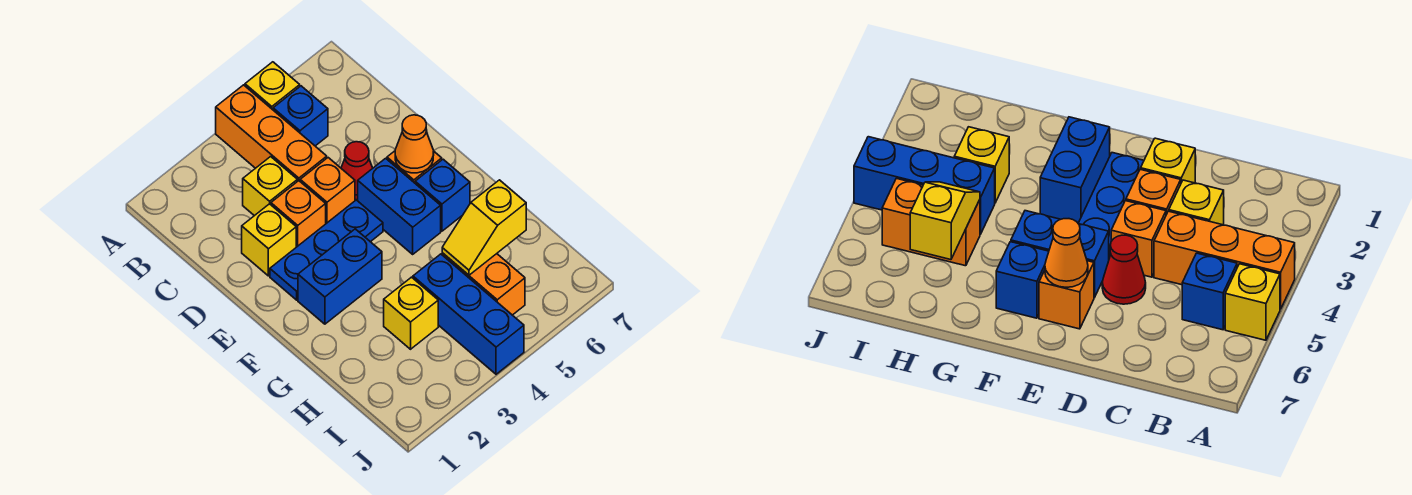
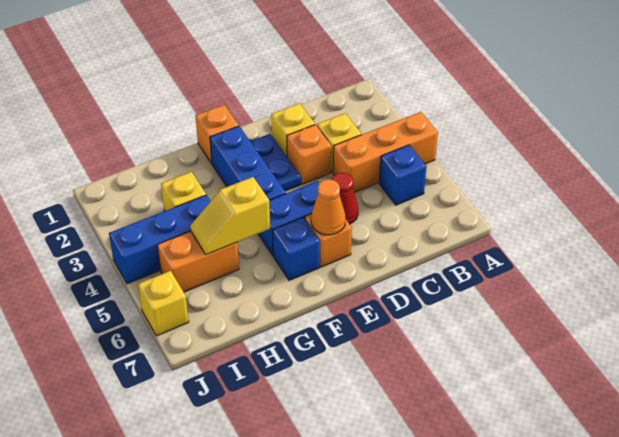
yellow 1x1 brick [245,62,300,110] -> yellow 1x1 brick moved to [138,271,189,336]
orange 1x1 brick [300,158,355,223] -> orange 1x1 brick moved to [196,105,239,164]
blue 1x3 plate [270,200,383,300] -> blue 1x2 plate [250,134,301,191]
blue 1x2 brick [298,229,382,324] -> blue 1x3 brick [210,126,286,200]
yellow 1x2 slope [442,180,526,275] -> yellow 1x2 slope turned to [190,177,270,255]

